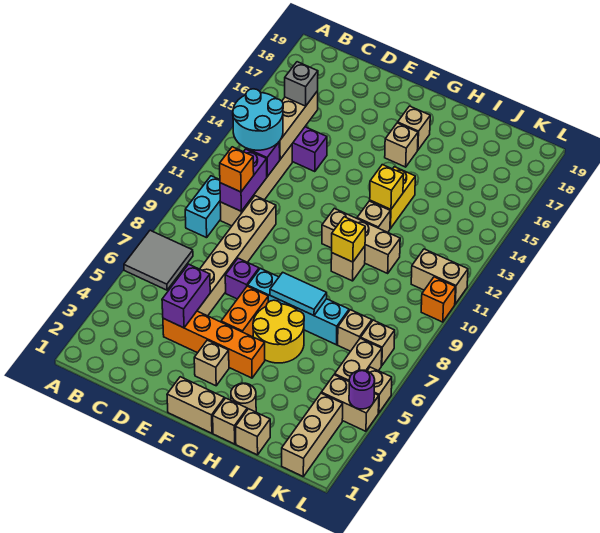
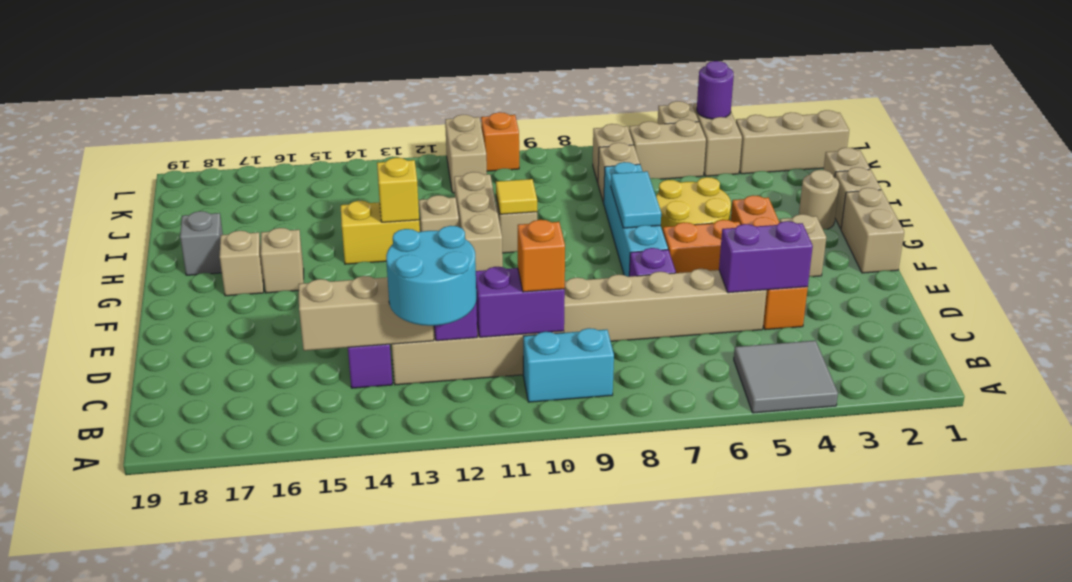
grey 2x2 tile [124,230,193,290] -> grey 2x2 tile moved to [734,340,838,413]
grey 1x1 brick [285,62,318,106] -> grey 1x1 brick moved to [180,211,223,275]
yellow 1x1 brick [332,217,365,262] -> yellow 1x1 tile [496,179,537,214]

